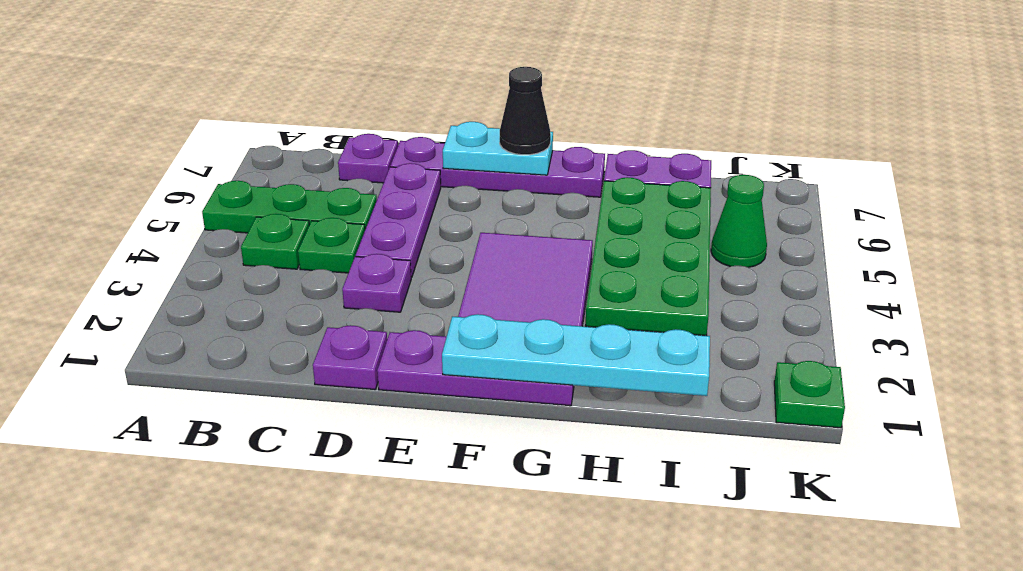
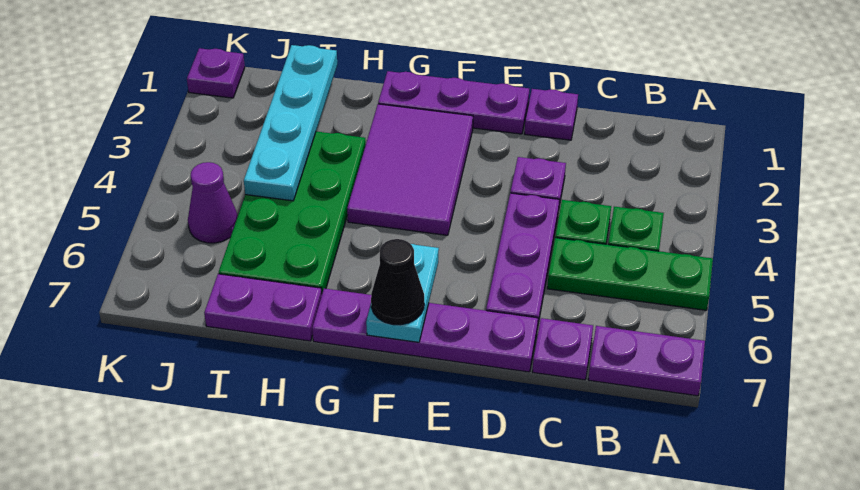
none -> purple 1x2 plate [588,326,705,396]
cyan 1x2 plate [443,122,553,175] -> cyan 1x2 plate turned to [366,244,439,342]
cyan 1x4 plate [442,314,710,396] -> cyan 1x4 plate turned to [244,45,337,201]
green 1x1 cone [711,175,767,267] -> purple 1x1 cone [188,162,238,243]
green 1x1 plate [774,361,845,428] -> purple 1x1 plate [187,48,245,98]

